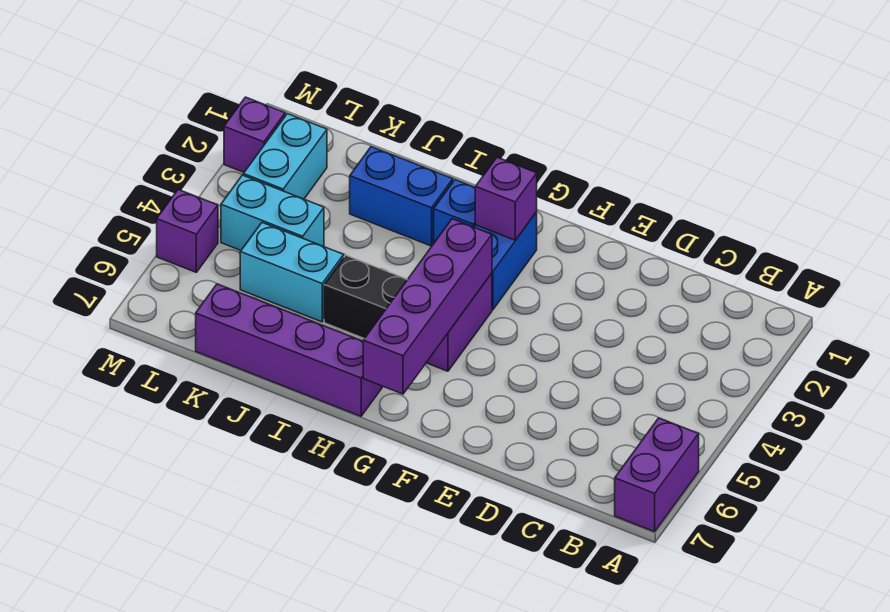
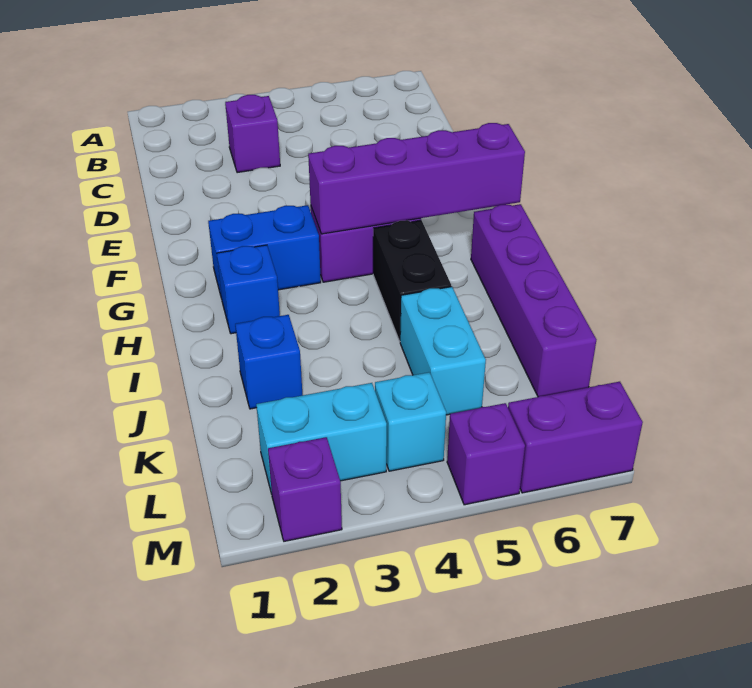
purple 1x2 brick [615,418,699,532] -> purple 1x2 brick moved to [508,382,643,493]
purple 1x1 brick [475,157,537,240] -> purple 1x1 brick moved to [225,95,280,173]
blue 1x2 brick [350,147,453,246] -> blue 1x1 brick [235,315,303,409]
cyan 1x2 brick [221,175,324,250] -> cyan 1x1 brick [375,372,446,471]

